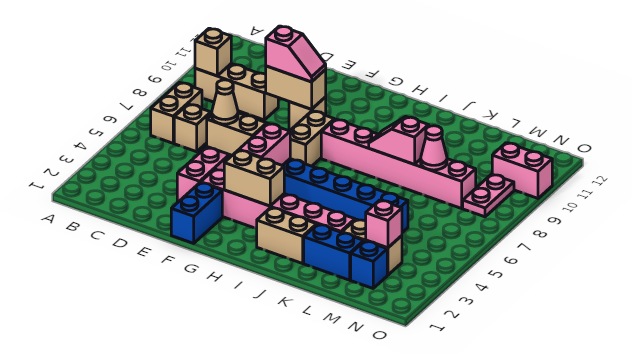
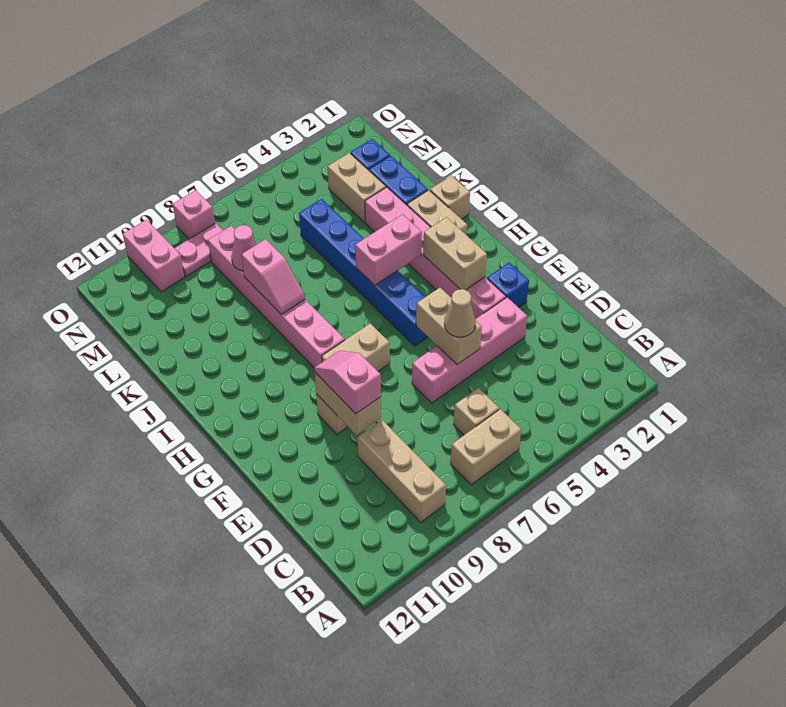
tan 1x1 brick [195,28,231,76] -> tan 1x1 brick moved to [430,176,470,219]
blue 1x2 brick [171,182,222,243] -> blue 1x1 brick [487,262,529,307]
pink 1x2 brick [239,124,290,165] -> pink 1x2 brick moved to [355,214,422,285]
pink 1x1 brick [366,200,402,248] -> pink 1x1 brick moved to [173,190,215,239]

